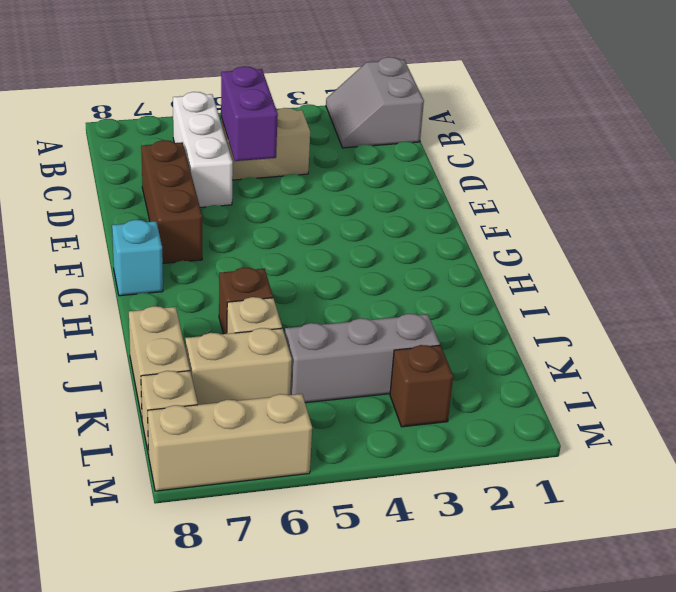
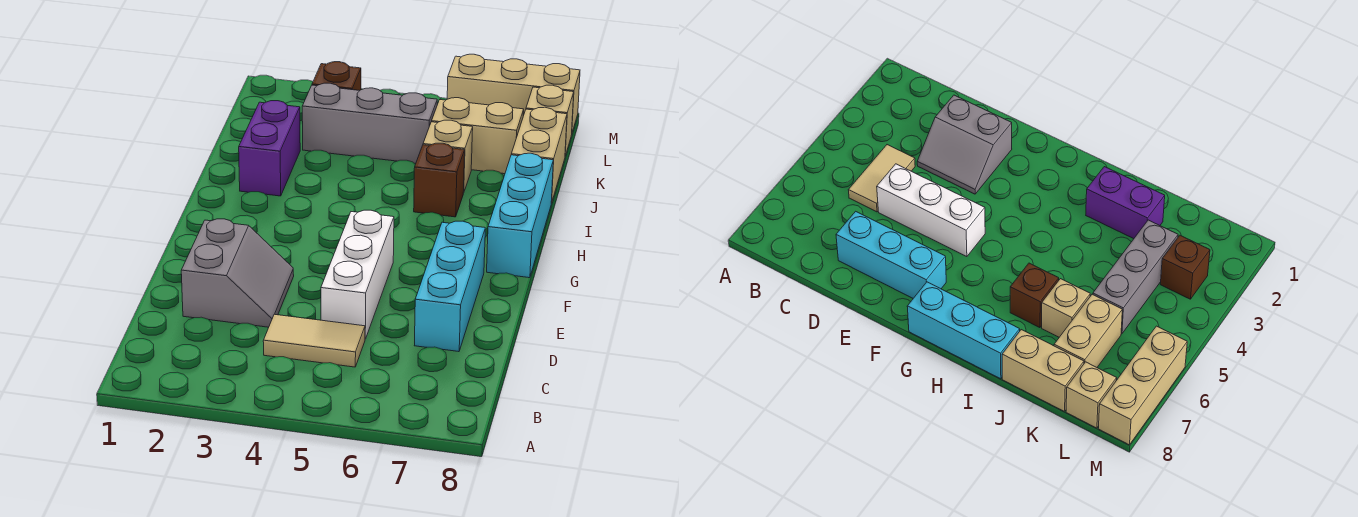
grey 2x2 slope [326,57,424,148] -> grey 2x2 slope moved to [181,219,294,327]
white 1x3 brick [173,92,233,207] -> white 1x3 brick moved to [321,210,394,339]
tan 1x2 brick [221,108,310,180] -> tan 1x2 tile [263,314,365,367]
purple 1x2 brick [221,66,278,161] -> purple 1x2 brick moved to [239,101,300,196]
brown 1x3 brick [141,140,202,263] -> cyan 1x3 brick [414,221,485,352]
cyan 1x1 brick [112,220,163,296] -> cyan 1x3 brick [487,153,553,278]

